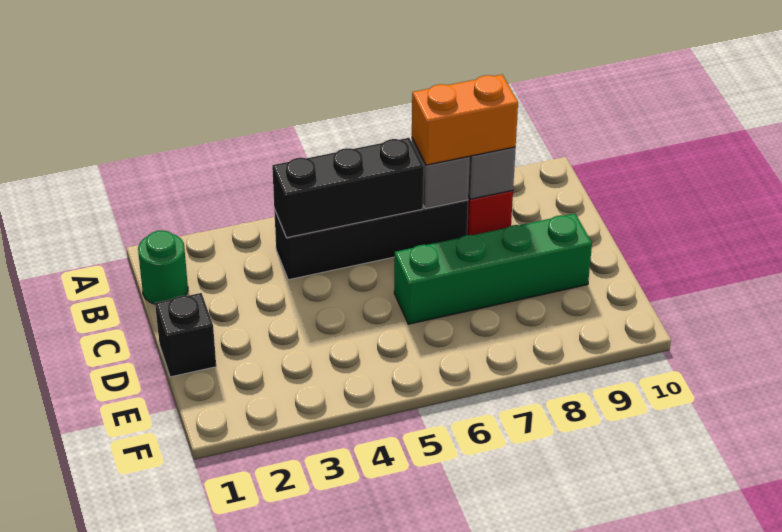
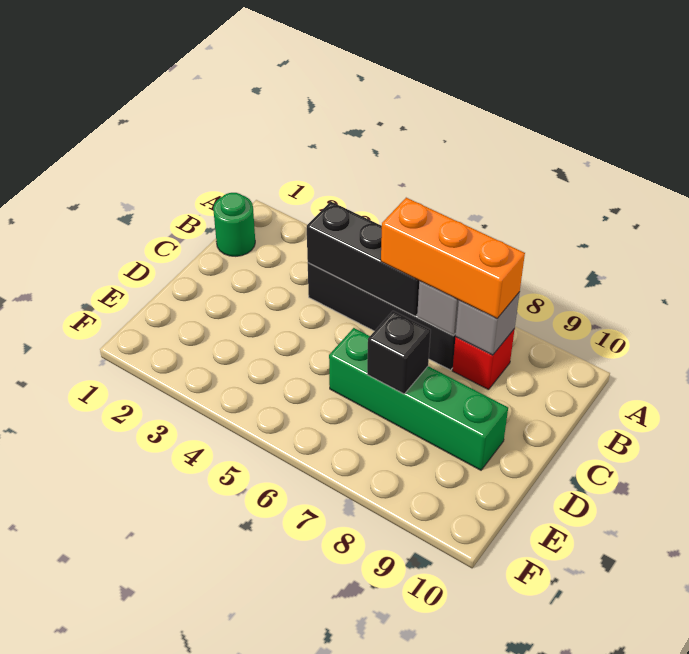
orange 1x2 brick [412,75,518,165] -> orange 1x3 brick [381,198,525,319]
black 1x1 brick [155,293,216,377] -> black 1x1 brick moved to [367,311,431,394]

